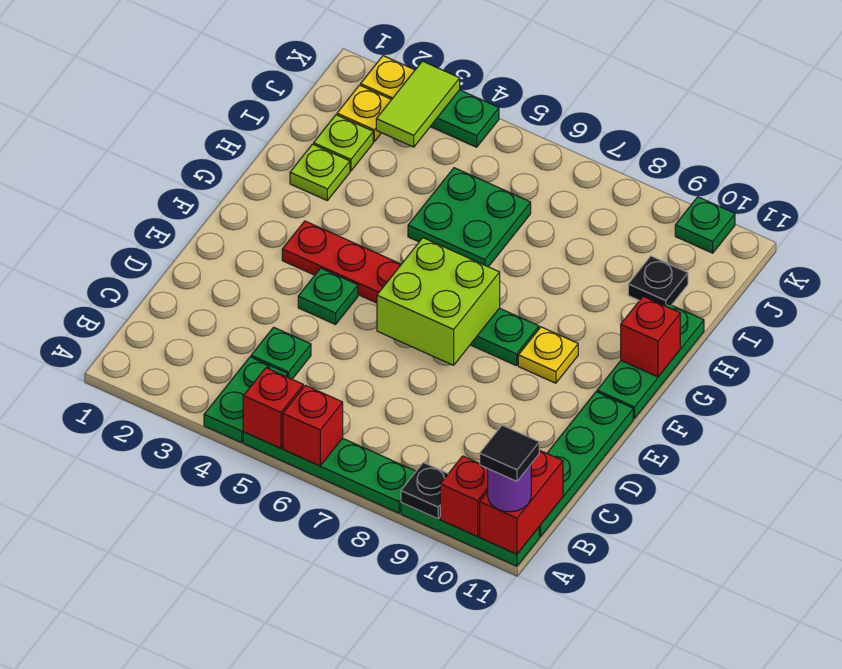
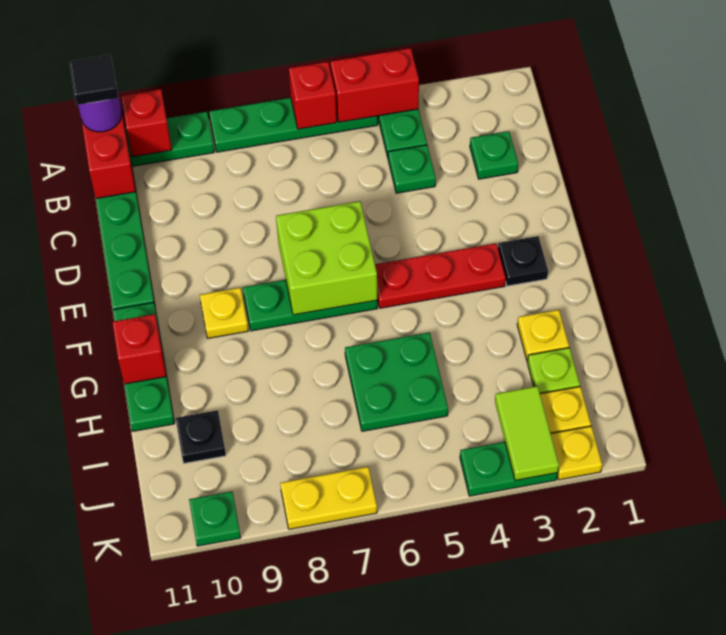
red 1x1 brick [243,368,303,448] -> red 1x2 brick [330,48,419,122]
black 1x1 plate [401,462,448,519] -> black 1x1 plate moved to [498,236,548,286]
green 1x1 plate [298,268,358,325] -> green 1x1 plate moved to [470,131,518,179]
lime 1x1 plate [290,144,350,200] -> yellow 1x1 plate [517,310,569,361]
none -> yellow 1x2 plate [280,467,377,529]

